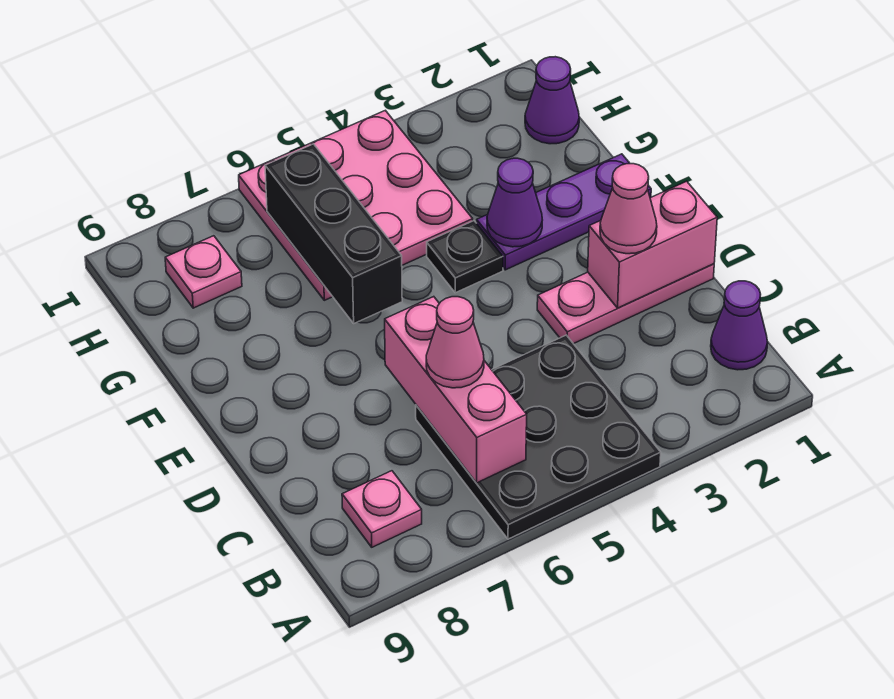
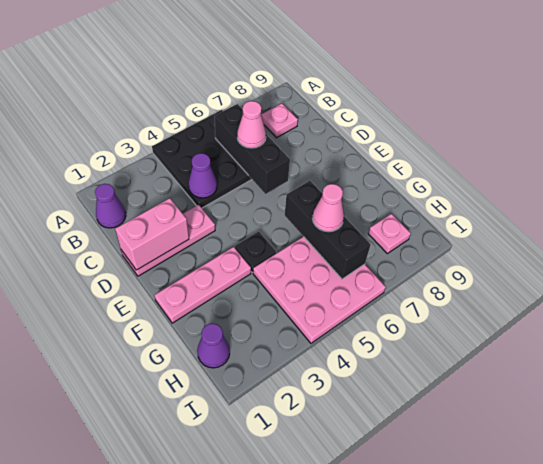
pink 1x3 brick [385,297,527,483] -> black 1x3 brick [215,104,290,194]
pink 1x1 cone [600,164,657,254] -> pink 1x1 cone moved to [313,184,344,232]
purple 1x3 plate [477,154,651,270] -> pink 1x3 plate [155,247,251,323]
purple 1x1 cone [487,158,542,247] -> purple 1x1 cone moved to [188,153,217,198]

